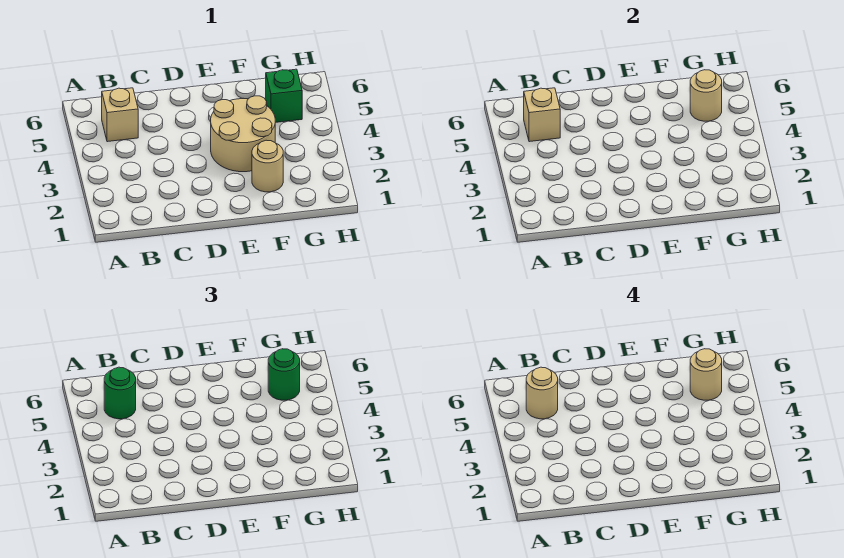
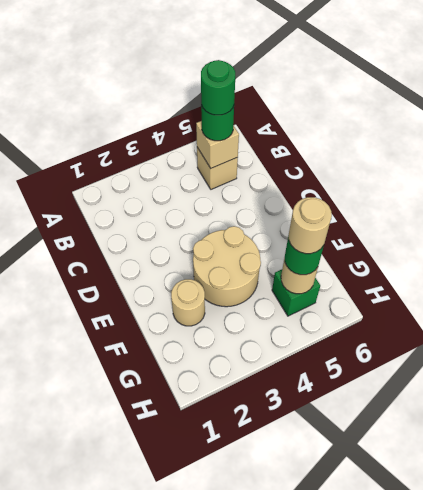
tan 1x1 round brick [526,367,558,419] -> green 1x1 round brick [201,60,235,115]

